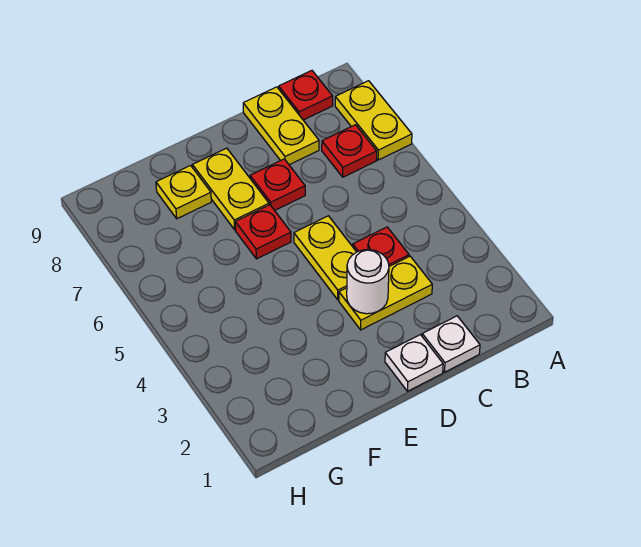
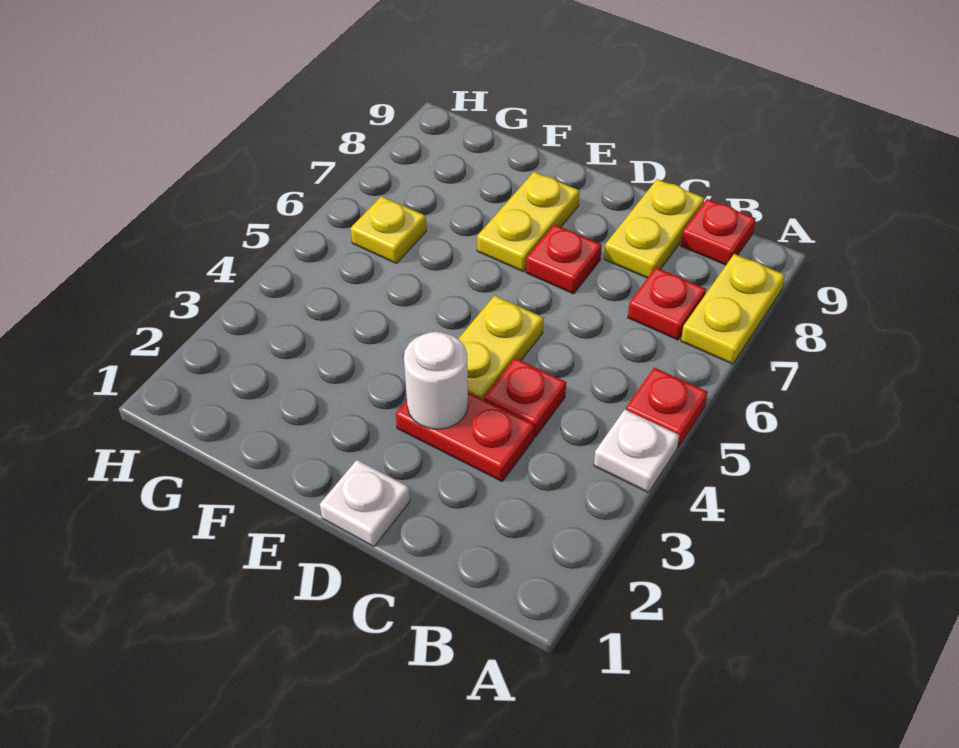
white 1x1 plate [422,316,480,372] -> white 1x1 plate moved to [594,410,679,493]
yellow 1x2 plate [339,256,432,330] -> red 1x2 plate [396,392,534,481]
red 1x1 plate [235,205,291,259] -> red 1x1 plate moved to [626,368,708,447]
yellow 1x1 plate [156,166,211,219] -> yellow 1x1 plate moved to [351,196,426,264]

